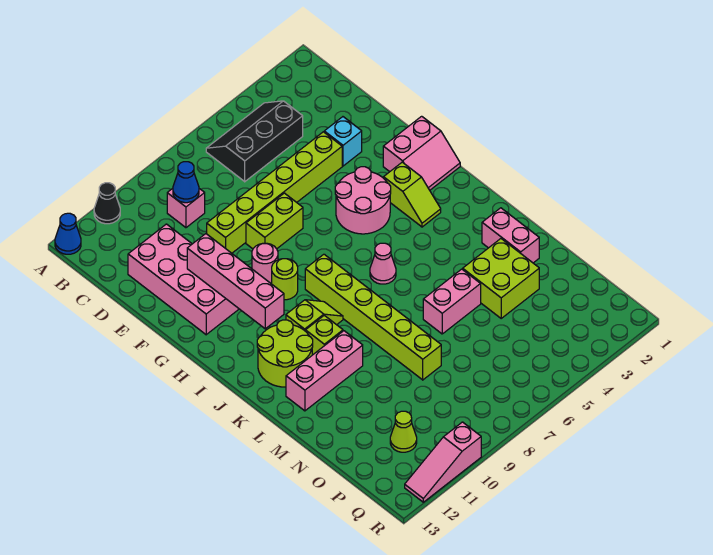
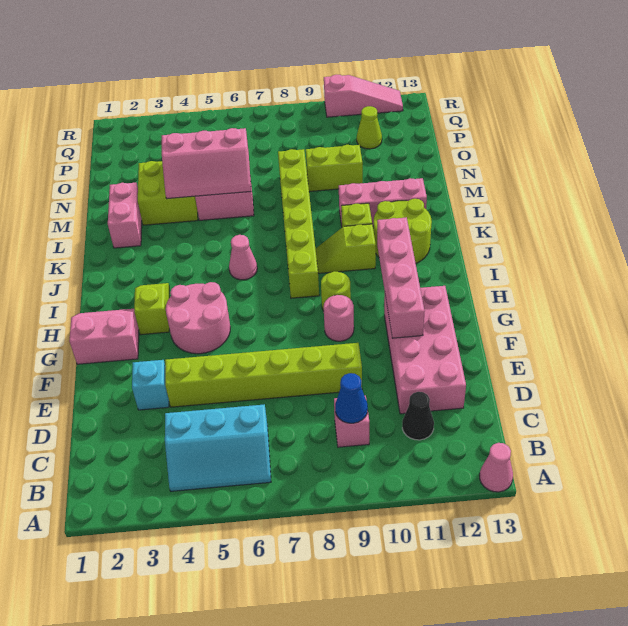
black 1x1 cone [94,183,120,224] -> black 1x1 cone moved to [402,392,434,440]
blue 1x1 cone [55,213,81,254] -> pink 1x1 cone [480,443,513,492]
black 2x3 slope [206,101,303,182] -> cyan 2x3 slope [165,404,271,491]
lime 1x2 brick [246,193,303,249] -> lime 1x2 brick moved to [306,145,363,191]
none -> pink 2x3 slope [162,128,251,199]

